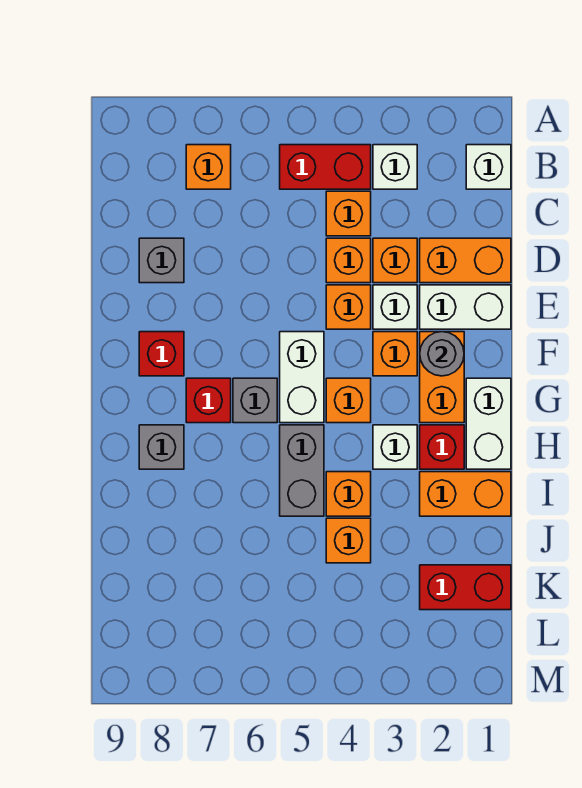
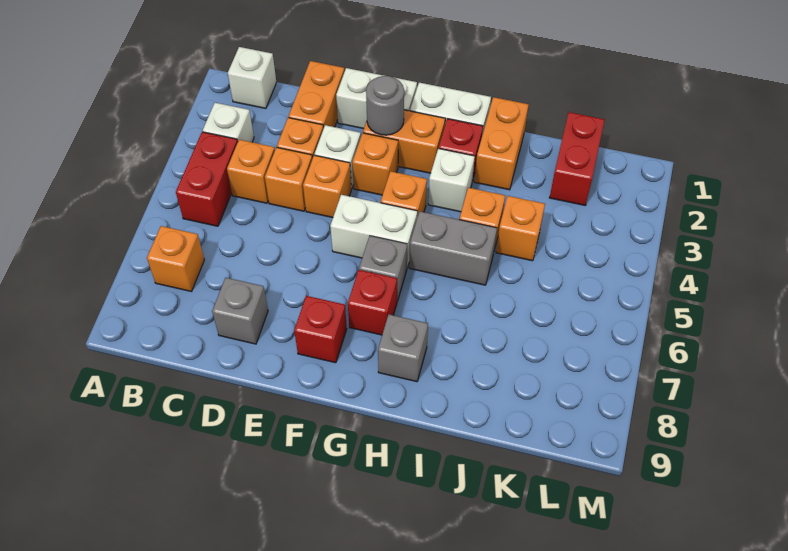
white 1x2 brick [420,285,511,329] -> white 1x2 brick turned to [336,68,417,129]

